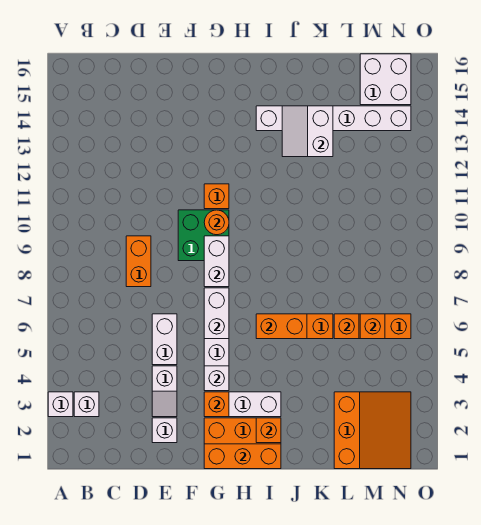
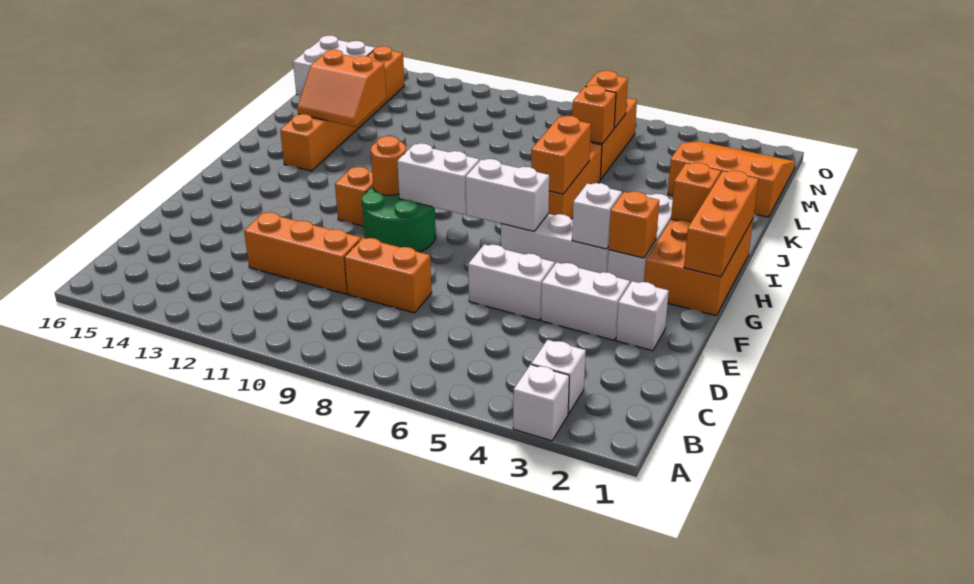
none -> orange 1x3 brick [244,212,361,294]
white 1x2 slope [152,366,177,417] -> white 1x2 brick [541,262,630,340]
green 2x2 brick [178,210,229,261] -> green 2x2 round brick [361,187,436,252]
white 1x6 brick [256,106,411,131] -> orange 1x6 brick [280,46,405,171]
white 2x2 slope [282,106,333,157] -> orange 2x2 slope [297,50,386,127]

